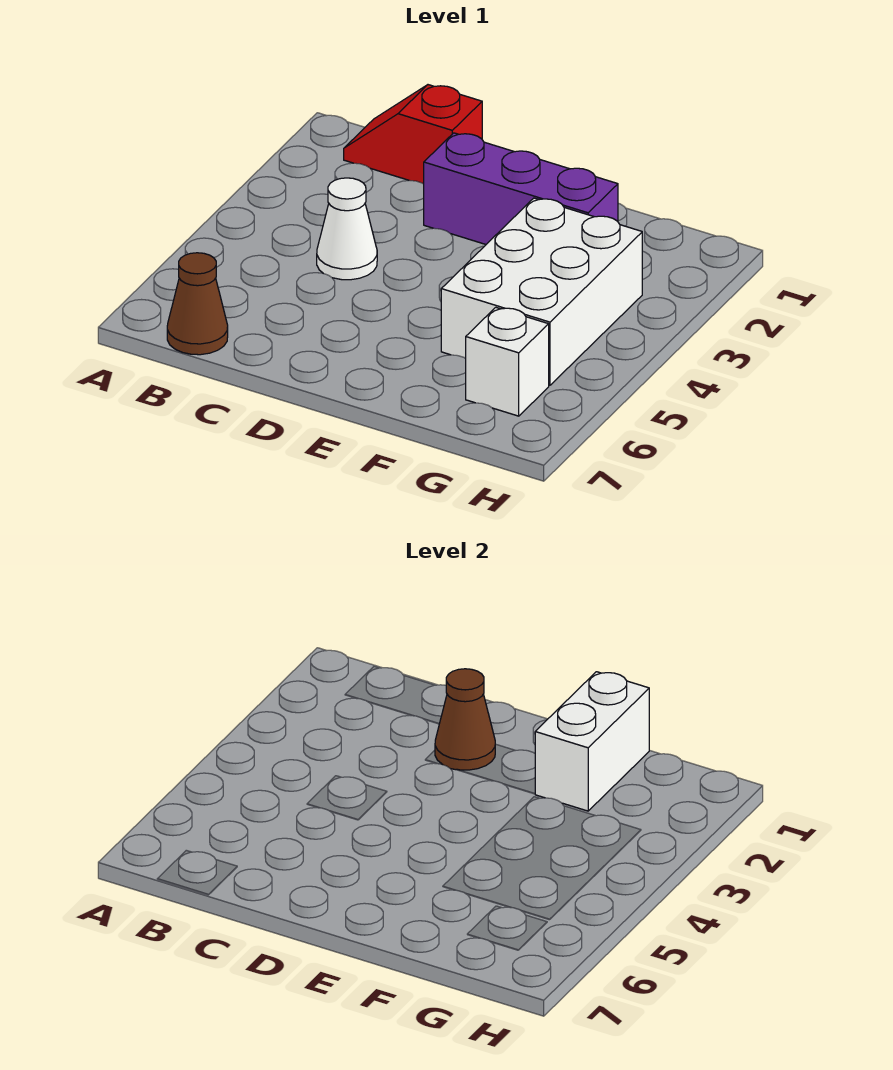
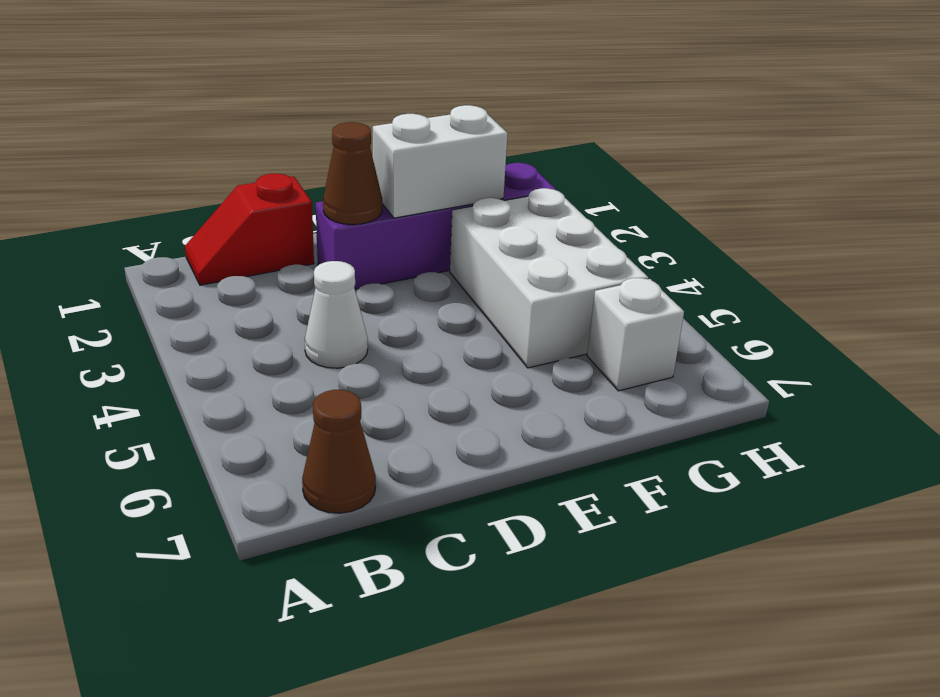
purple 1x3 brick [424,133,618,244] -> purple 1x4 brick [316,163,556,289]
white 1x2 brick [535,672,649,811] -> white 1x2 brick turned to [373,105,508,218]

